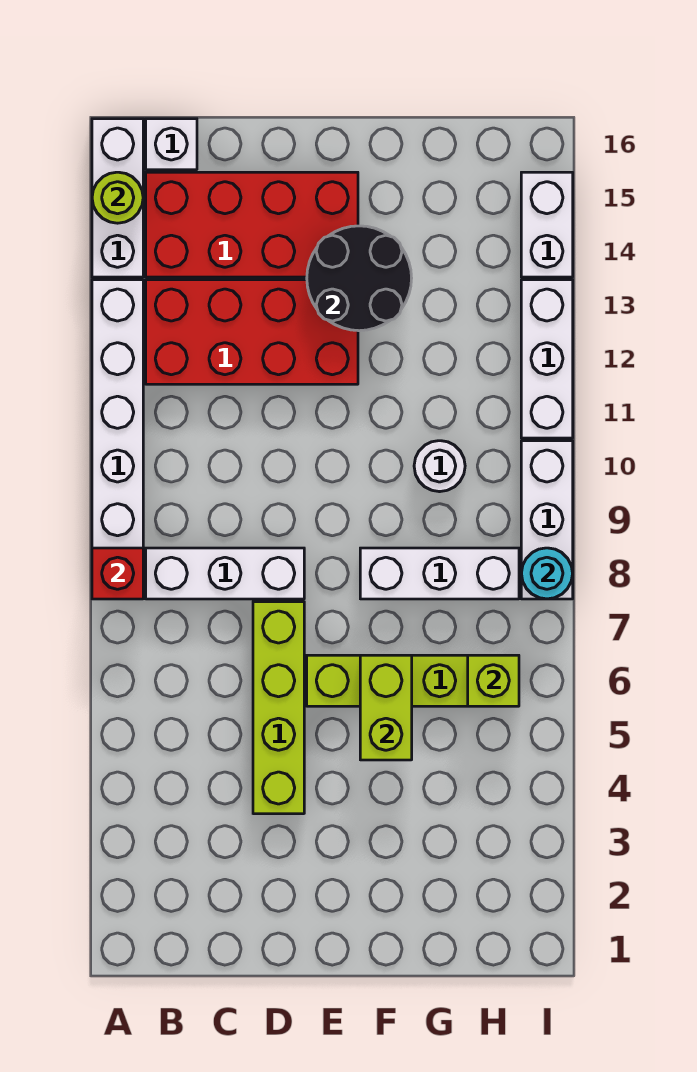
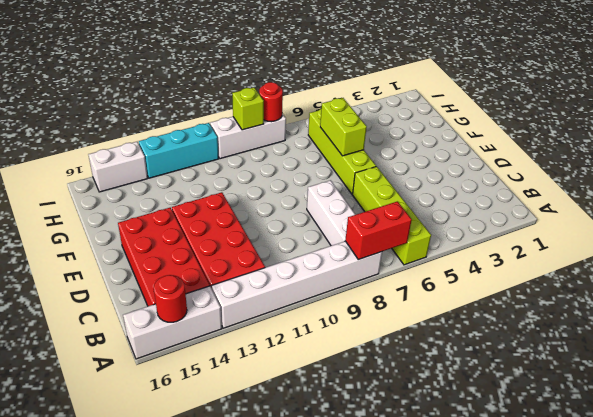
red 1x1 brick [92,548,143,599] -> red 1x2 brick [345,201,412,260]
lime 1x1 round brick [92,172,143,223] -> red 1x1 round brick [154,275,187,322]
white 1x1 brick [146,119,197,170] -> none
lime 1x4 brick [253,602,304,814] -> lime 1x4 brick turned to [353,166,431,265]
black 2x2 round brick [307,226,412,331] -> none
lime 1x2 brick [360,655,412,760] -> lime 1x2 brick turned to [320,98,367,156]
white 1x3 brick [360,548,519,599] -> none
white 1x1 round brick [414,441,465,492] -> none
lime 1x1 brick [468,655,519,706] -> lime 1x1 brick moved to [232,88,264,130]
cyan 1x1 round brick [521,548,573,599] -> red 1x1 round brick [259,82,283,122]
white 1x3 brick [521,280,573,438] -> cyan 1x3 brick [139,123,219,178]

